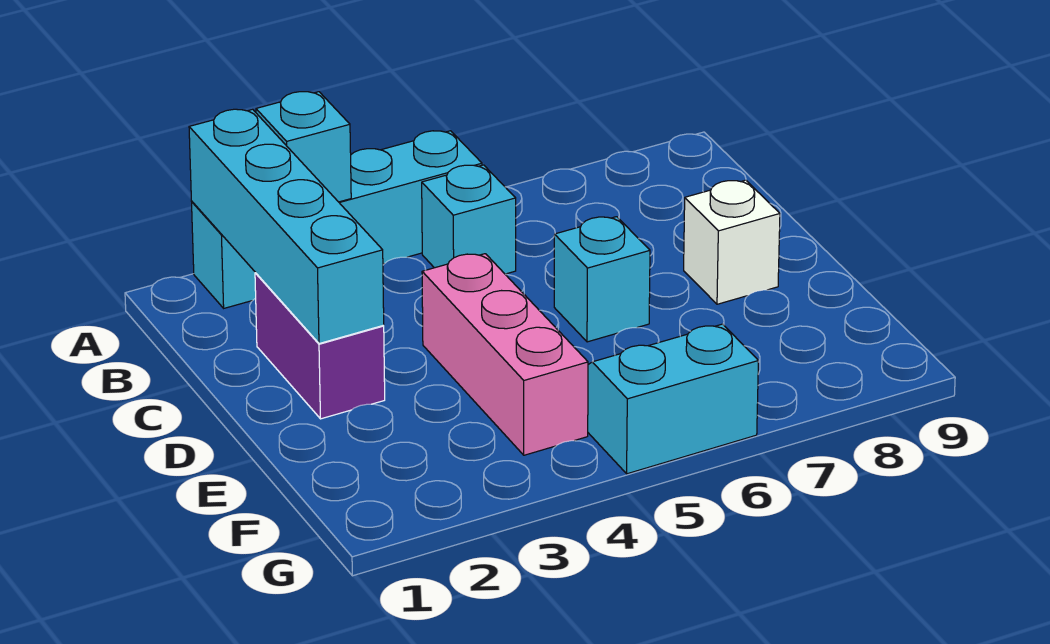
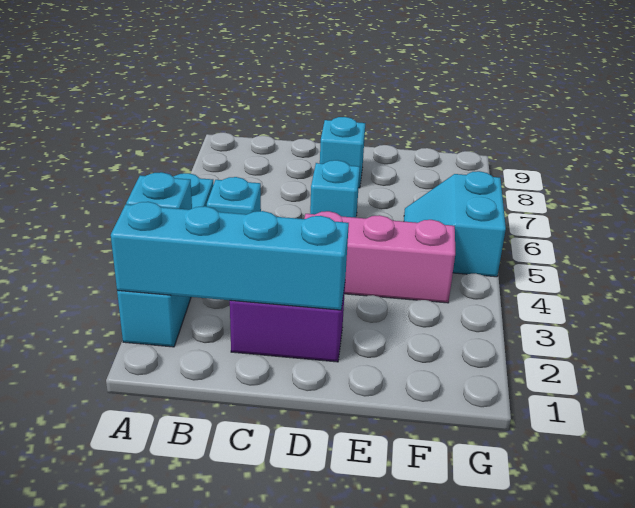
white 1x1 brick [684,180,780,304] -> cyan 1x1 brick [320,117,365,188]

